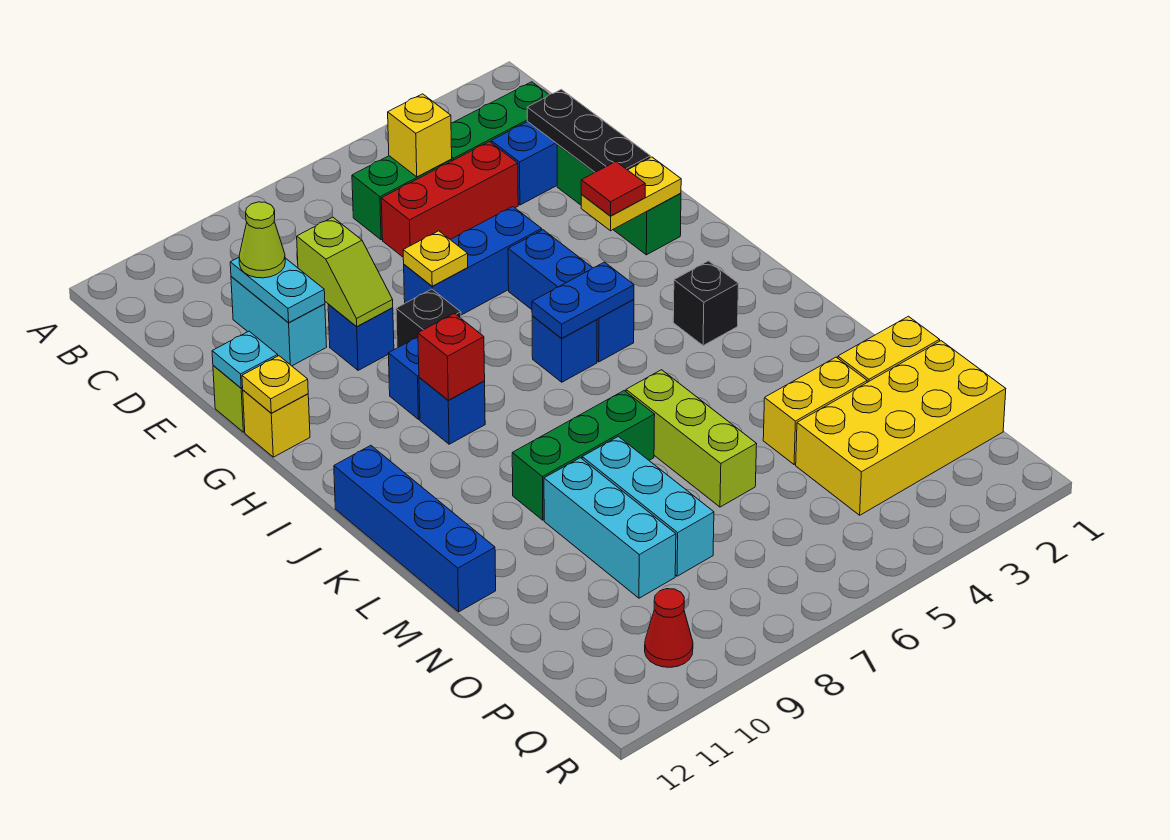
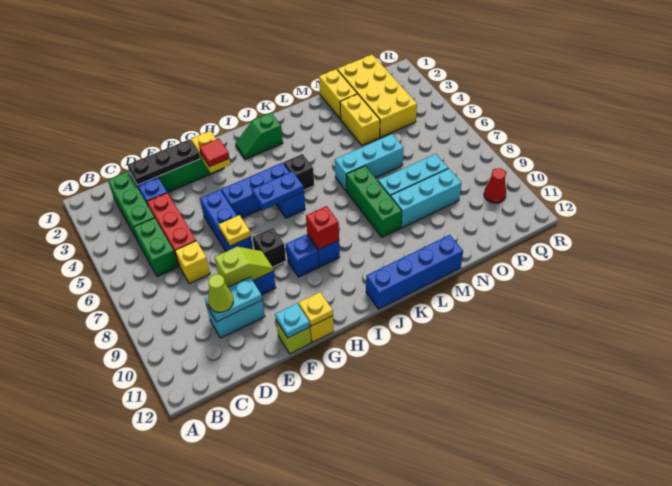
yellow 1x1 brick [388,94,452,177] -> yellow 1x1 brick moved to [175,241,210,284]
none -> green 1x2 slope [235,113,283,159]
blue 1x2 plate [532,262,634,338] -> blue 1x2 plate turned to [252,171,304,210]
black 1x1 brick [673,261,739,346] -> black 1x1 brick moved to [284,154,314,190]
lime 1x3 brick [626,370,757,507] -> cyan 1x3 brick [335,134,404,191]

